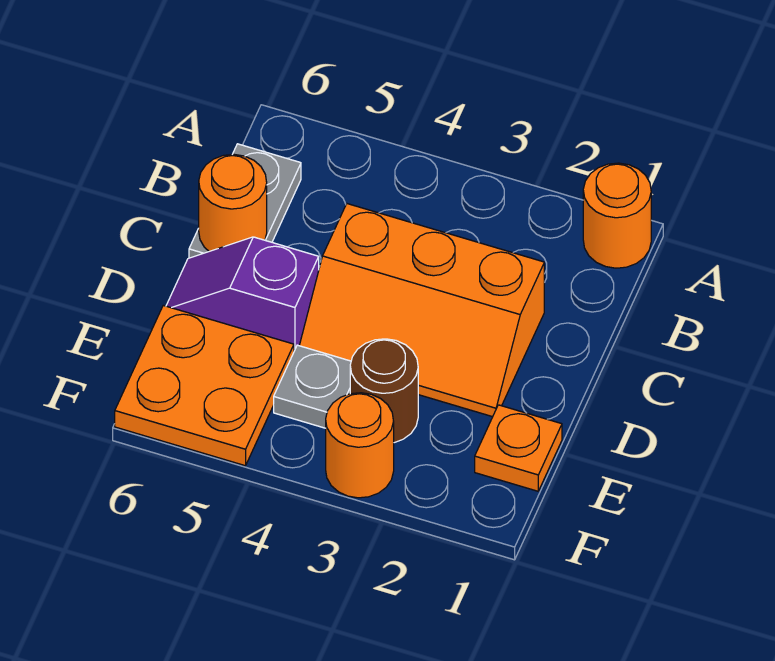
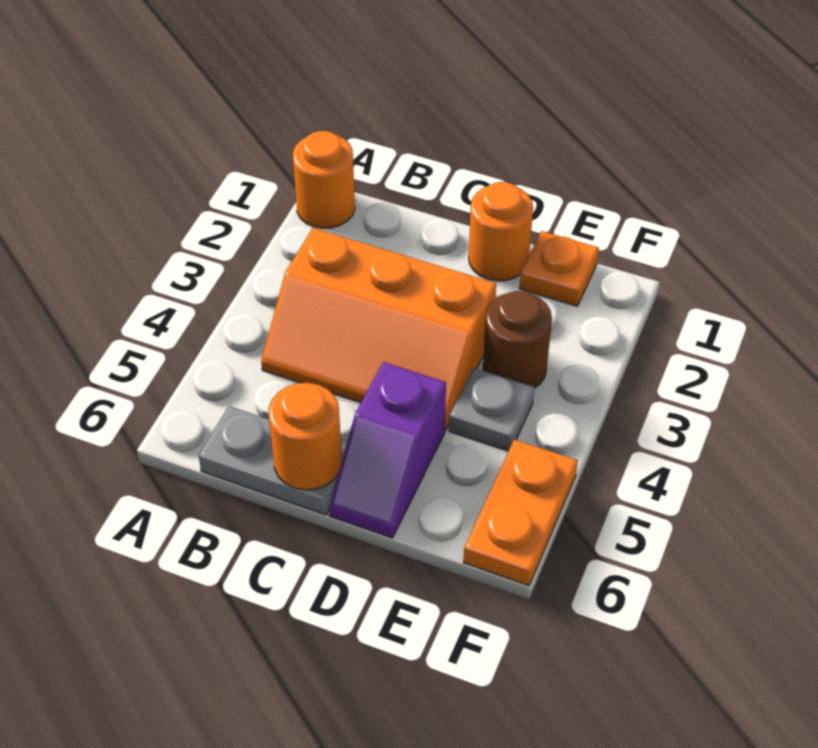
orange 2x3 slope [299,204,544,417] -> orange 2x3 slope turned to [261,228,496,431]
orange 2x2 plate [115,305,294,466] -> orange 1x2 plate [463,440,578,586]
orange 1x1 round brick [326,393,394,498] -> orange 1x1 round brick moved to [469,182,533,281]

